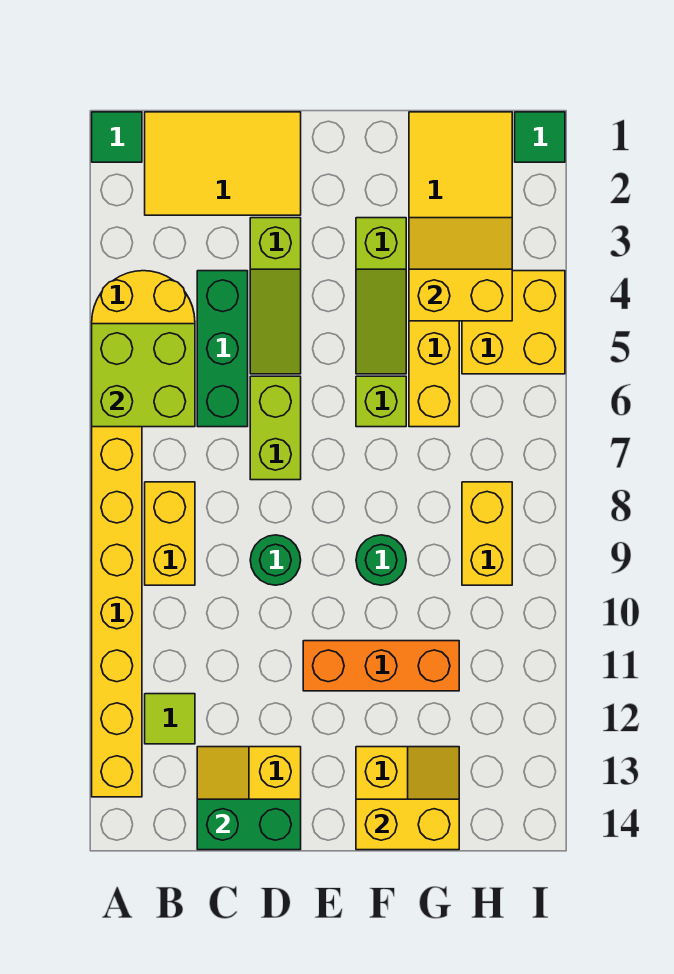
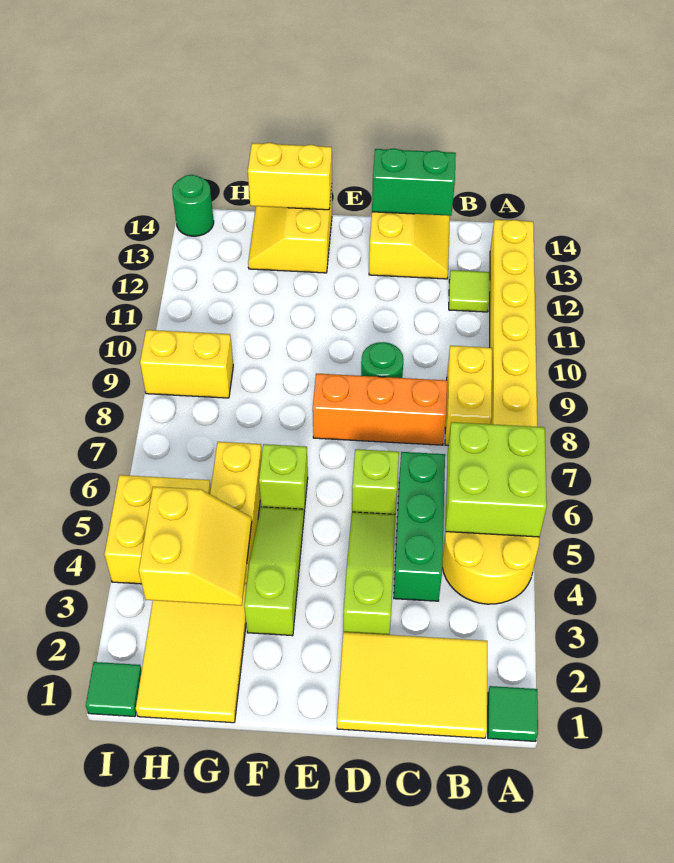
lime 1x2 brick [250,376,301,480] -> lime 1x1 brick [352,449,399,514]
orange 1x3 brick [303,641,459,691] -> orange 1x3 brick moved to [313,374,447,445]
green 1x1 round brick [356,535,406,585] -> green 1x1 round brick moved to [172,175,214,236]
yellow 2x2 slope [409,218,512,321] -> yellow 2x2 slope turned to [139,487,252,606]
yellow 1x2 brick [462,482,512,585] -> yellow 1x2 brick turned to [140,330,233,398]

